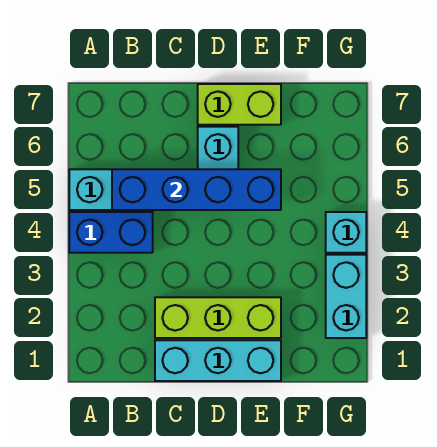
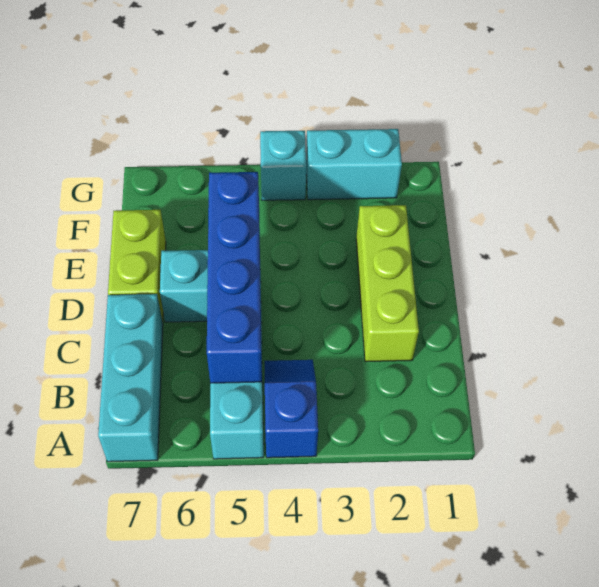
blue 1x2 brick [69,212,153,253] -> blue 1x2 slope [265,360,318,458]
cyan 1x3 brick [155,340,281,381] -> cyan 1x3 brick moved to [98,294,163,462]

